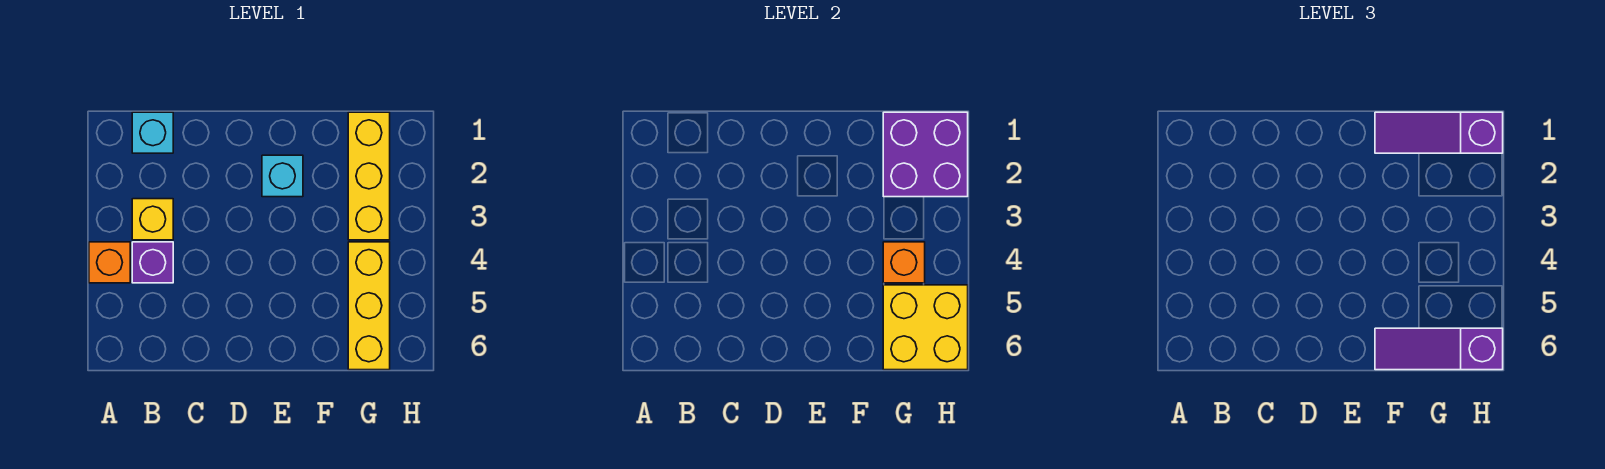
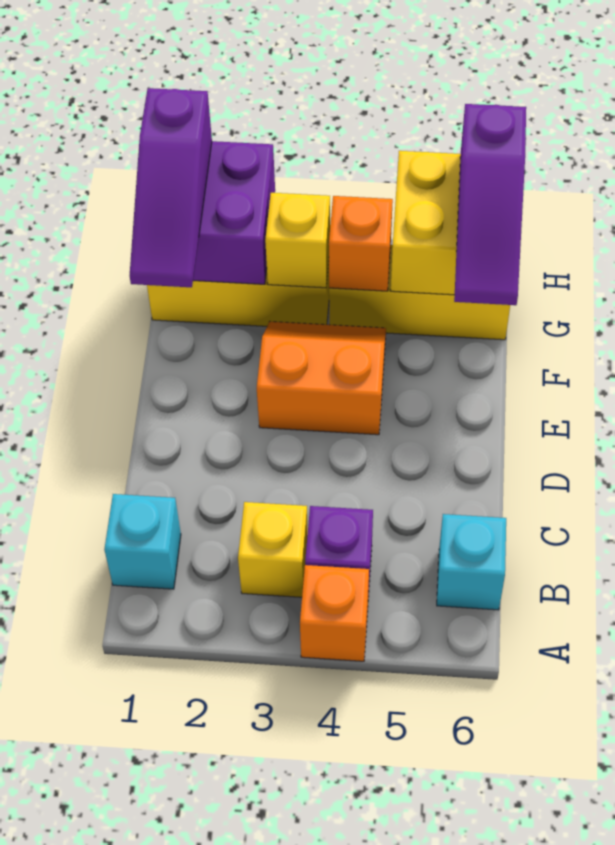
cyan 1x1 brick [262,155,303,197] -> cyan 1x1 brick moved to [437,514,506,610]
none -> orange 2x2 slope [257,322,386,435]
none -> yellow 1x1 brick [265,193,330,288]

